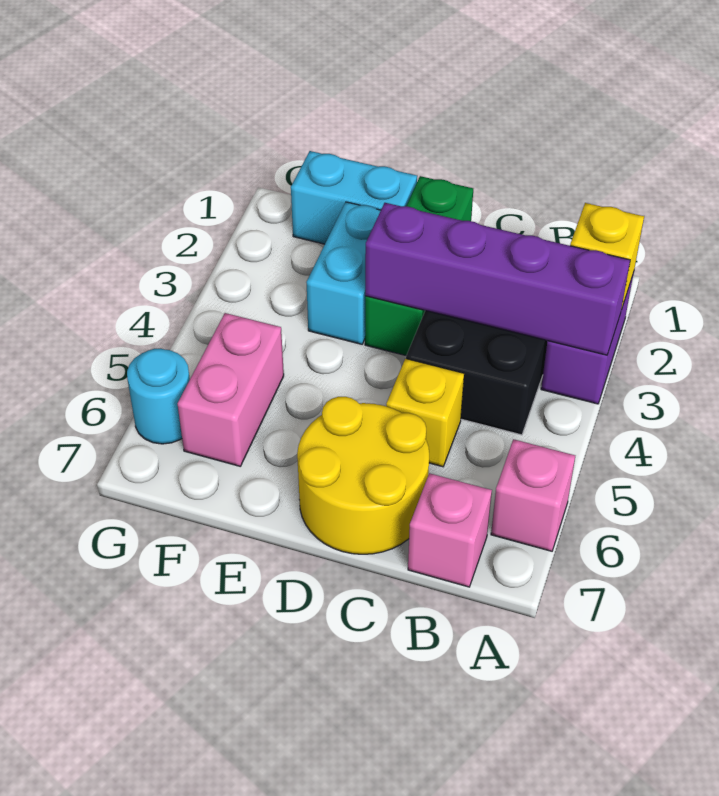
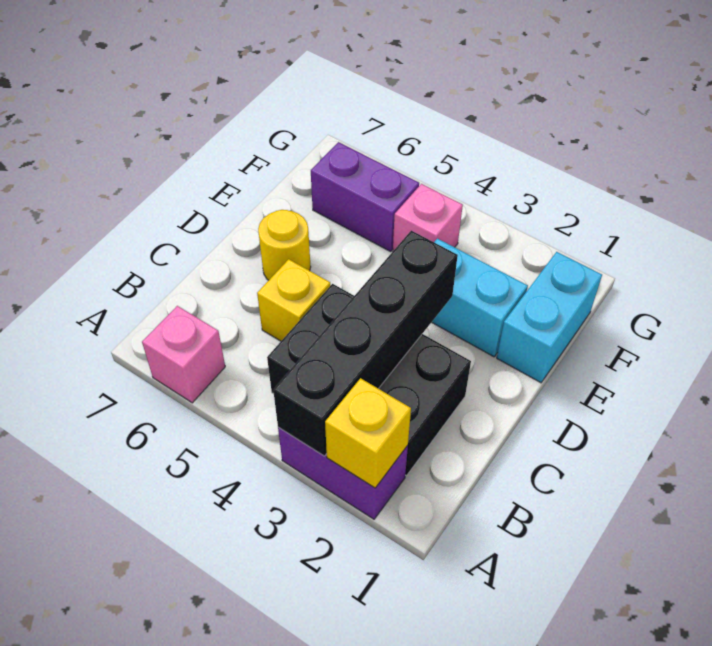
purple 1x4 brick [365,203,630,355] -> black 1x4 brick [273,231,458,456]
pink 1x1 brick [408,473,492,587] -> pink 1x1 brick moved to [393,184,463,251]
yellow 2x2 round brick [297,397,429,554] -> yellow 1x1 round brick [258,210,311,280]
green 1x3 brick [365,176,473,355] -> none
pink 1x2 brick [178,313,284,466] -> purple 1x2 brick [311,142,419,252]
cyan 1x1 round brick [127,349,190,444] -> none

